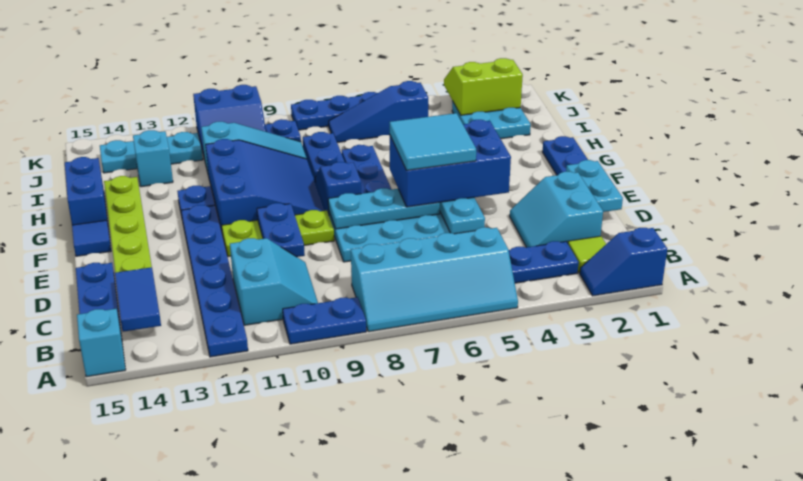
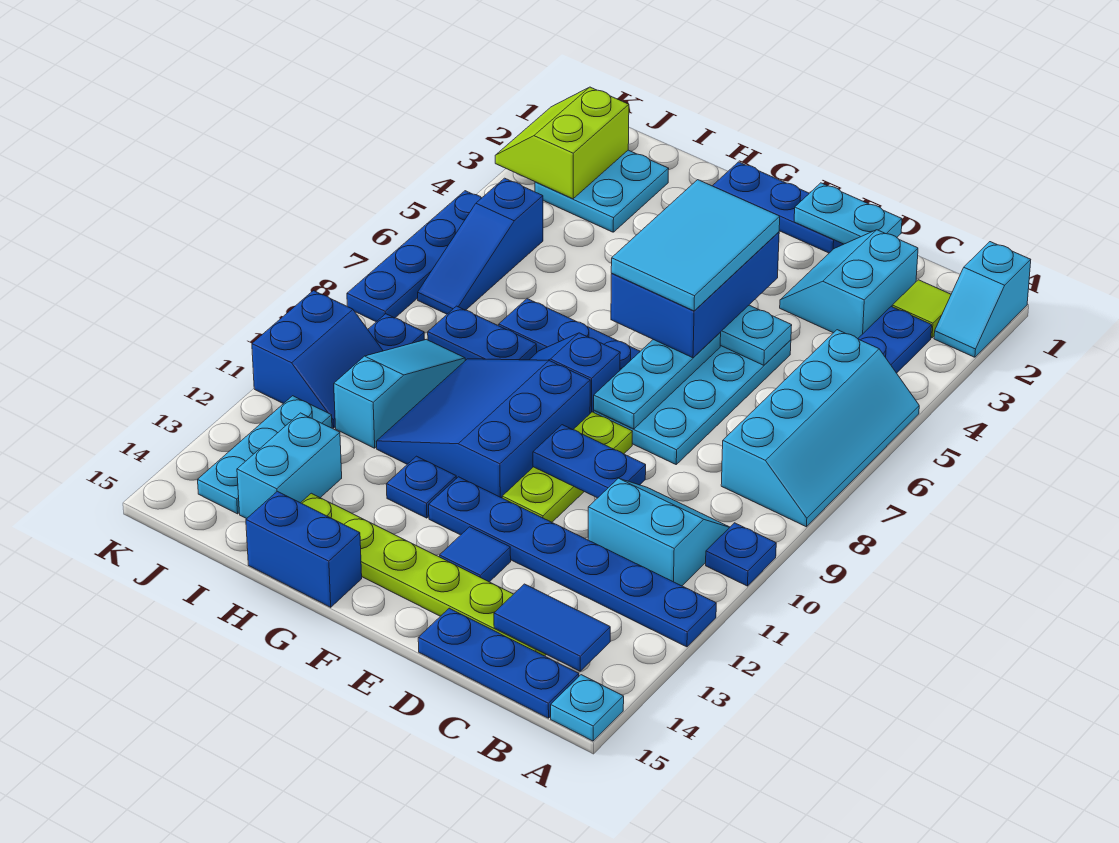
blue 1x2 slope [580,228,667,296] -> cyan 1x2 slope [934,242,1031,357]
blue 1x2 plate [283,297,366,344] -> blue 1x1 plate [706,523,776,586]
cyan 1x1 brick [77,309,126,377] -> cyan 1x1 plate [551,675,624,741]
cyan 2x2 slope [510,172,603,247] -> cyan 2x2 slope turned to [780,230,918,339]
cyan 2x2 tile [390,113,476,170] -> cyan 2x3 tile [611,180,780,311]
blue 3x3 slope [206,139,326,234] -> blue 3x3 slope turned to [376,359,590,498]
blue 1x1 tile [72,220,111,256] -> blue 1x1 tile moved to [440,527,511,582]
cyan 1x1 brick [133,130,173,187] -> cyan 1x2 brick [237,413,342,519]

